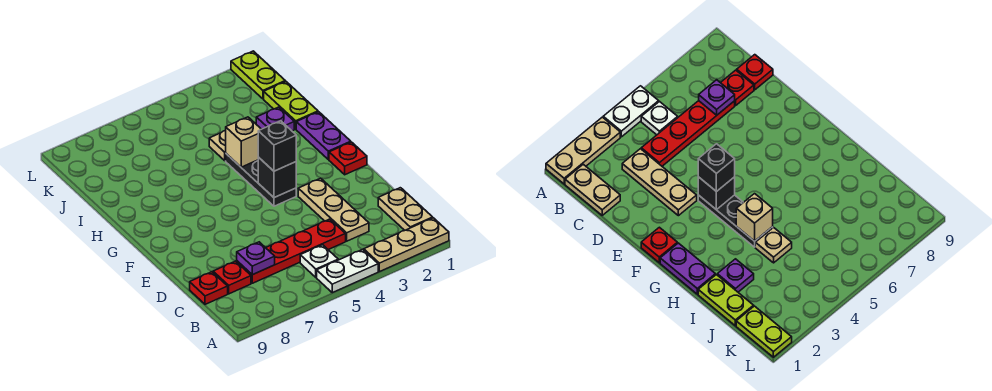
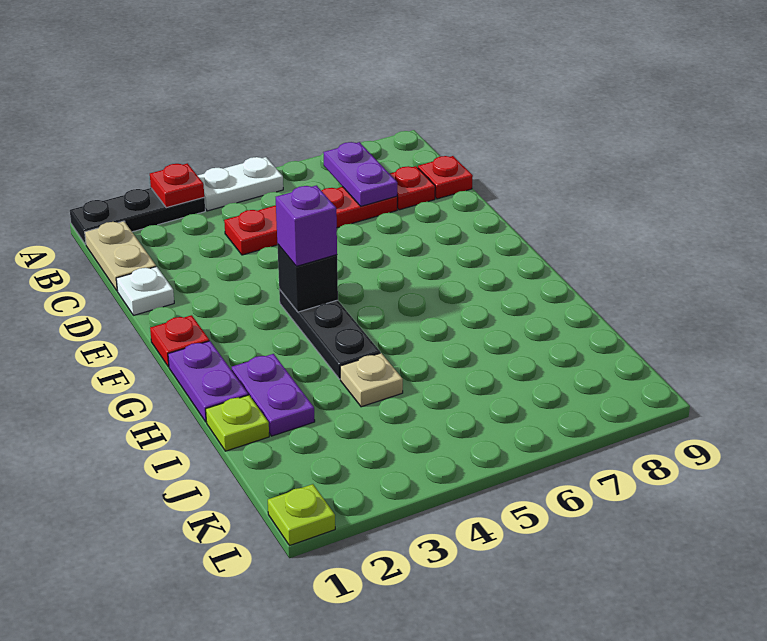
tan 1x3 plate [364,218,449,272] -> black 1x3 plate [70,188,205,245]
none -> red 1x1 plate [150,163,204,208]
white 1x1 plate [300,245,338,277] -> white 1x1 plate moved to [116,267,174,315]
tan 1x3 plate [298,178,369,241] -> none
purple 1x1 plate [237,242,275,275] -> purple 1x2 plate [323,142,397,206]
black 1x1 brick [258,121,296,171] -> purple 1x1 brick [276,185,337,266]
tan 1x1 brick [226,117,261,167] -> none
lime 1x2 plate [264,81,318,129] -> lime 1x1 plate [206,395,269,451]
purple 1x1 plate [256,107,294,131] -> purple 1x2 plate [232,354,315,436]
lime 1x2 plate [231,51,285,99] -> lime 1x1 plate [268,484,335,546]

